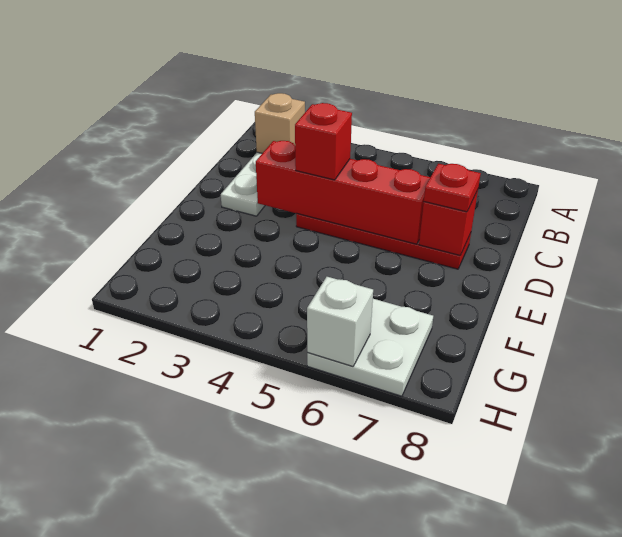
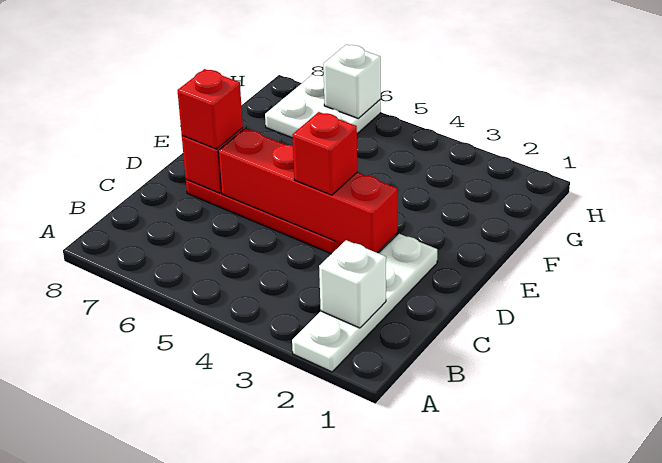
tan 1x1 brick [255,93,305,153] -> white 1x1 brick [319,240,386,328]
red 1x1 plate [424,164,481,212] -> red 1x1 brick [177,69,243,149]

